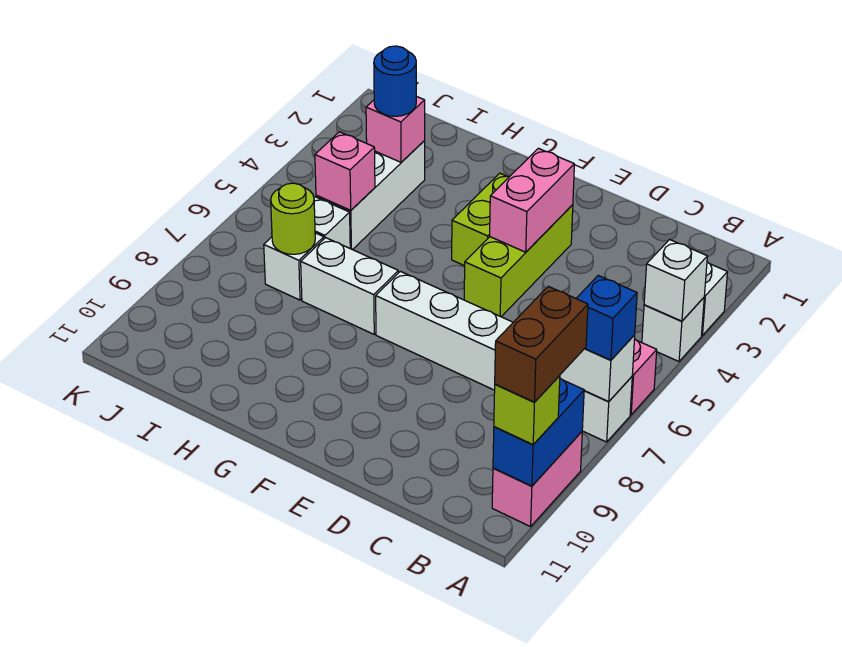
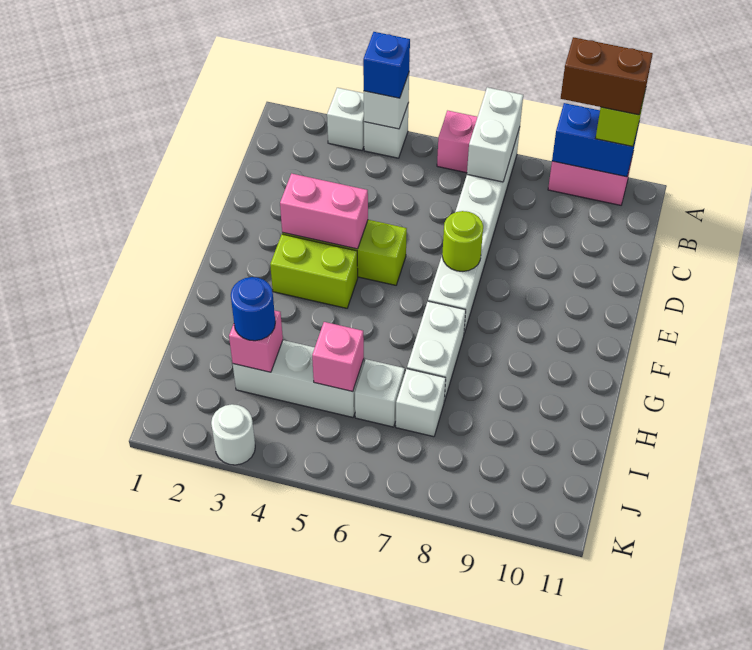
blue 1x1 brick [576,276,637,360] -> blue 1x1 brick moved to [363,32,410,98]
lime 1x1 round brick [271,183,315,254] -> lime 1x1 round brick moved to [442,211,483,271]
none -> white 1x1 round brick [211,404,255,465]

